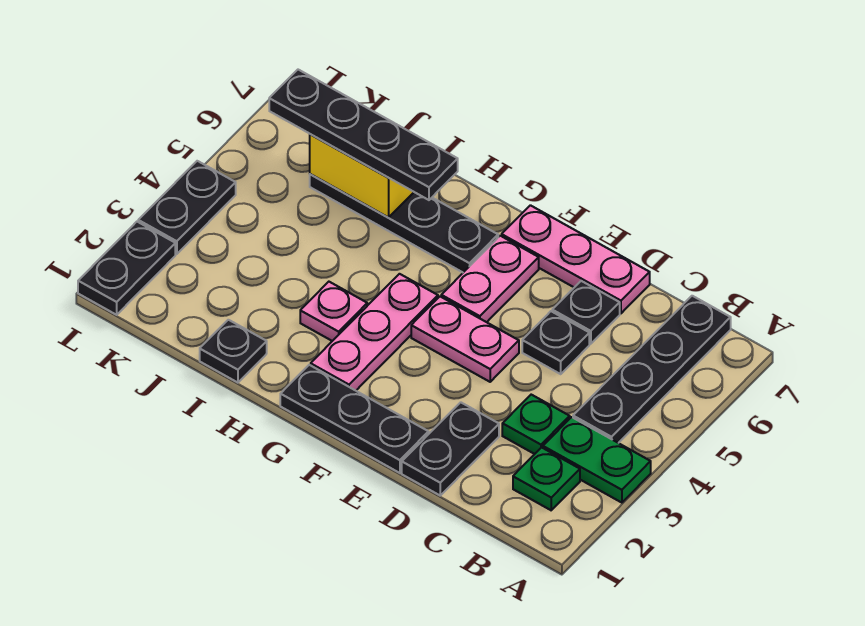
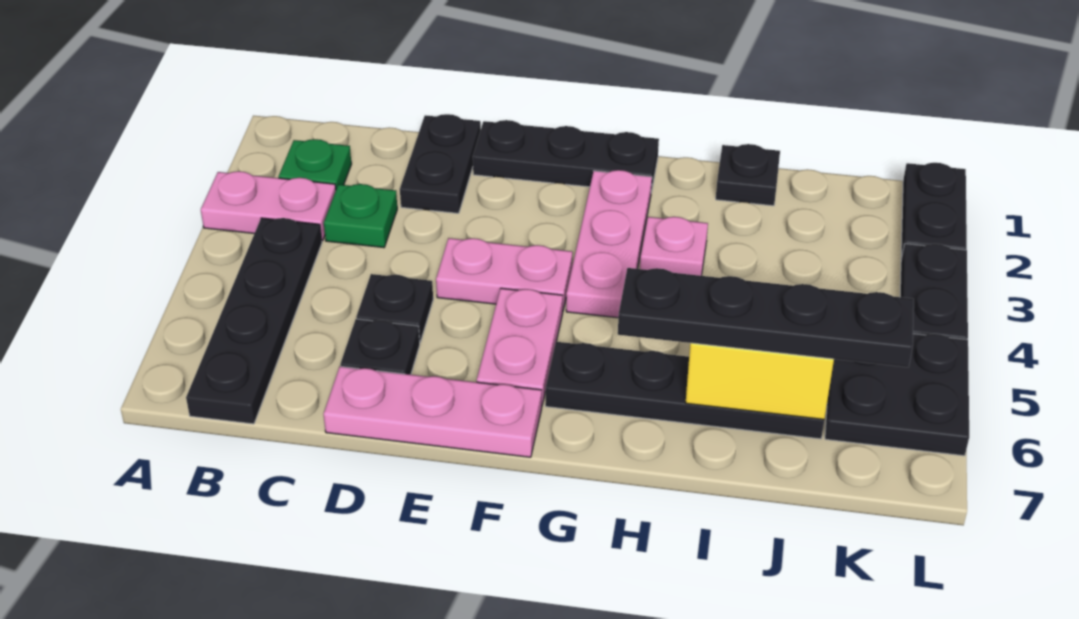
green 1x2 plate [543,417,651,503] -> pink 1x2 plate [201,171,336,241]
none -> black 2x2 plate [825,334,969,456]

